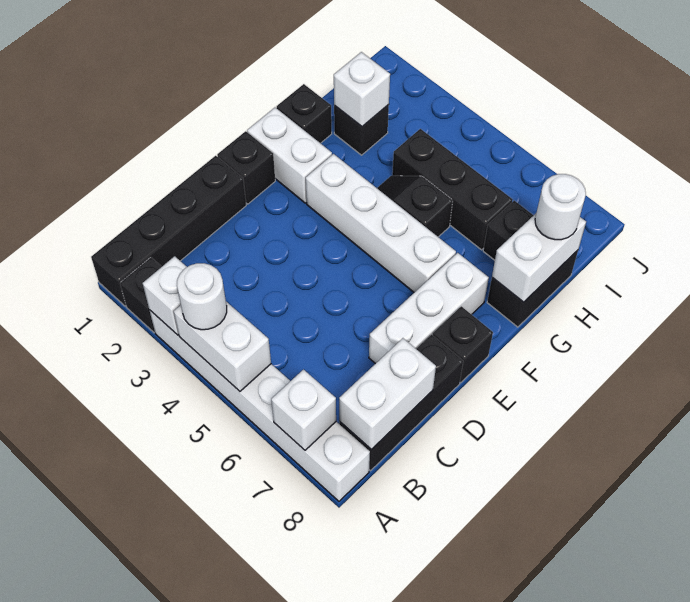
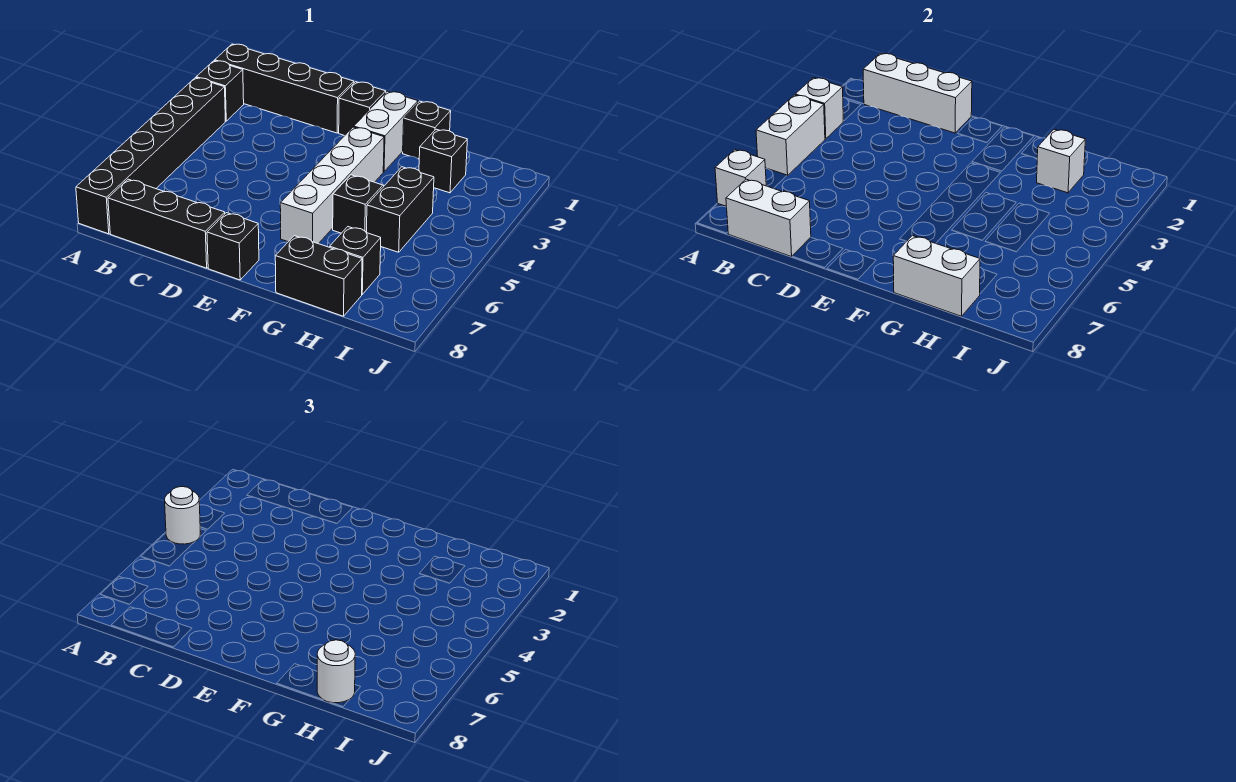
white 1x6 brick [149,310,370,501] -> black 1x6 brick [76,78,225,234]
white 1x3 brick [369,253,489,364] -> white 1x3 brick moved to [863,53,972,133]
black 1x3 brick [392,129,513,250] -> black 1x2 brick [367,167,434,252]

